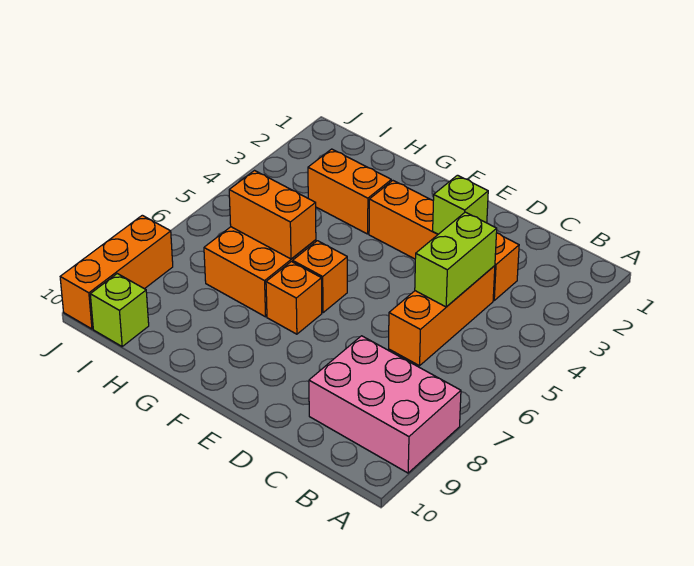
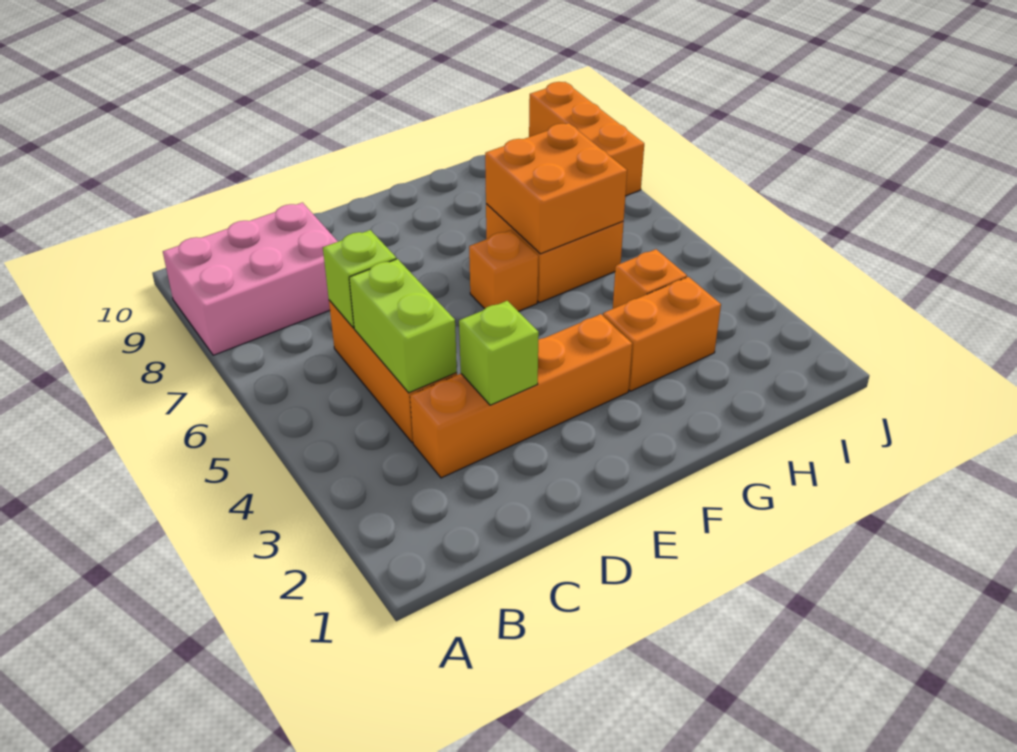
orange 1x1 brick [266,262,322,334] -> orange 1x1 brick moved to [613,249,687,309]
orange 1x2 brick [229,171,316,259] -> orange 2x2 brick [485,123,627,254]
lime 1x1 brick [90,274,149,346] -> lime 1x1 brick moved to [323,230,396,328]

